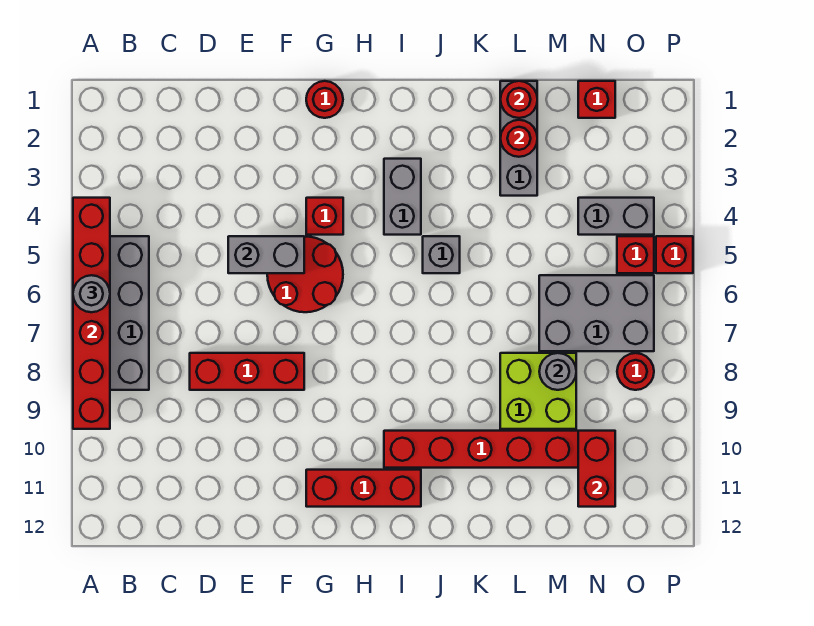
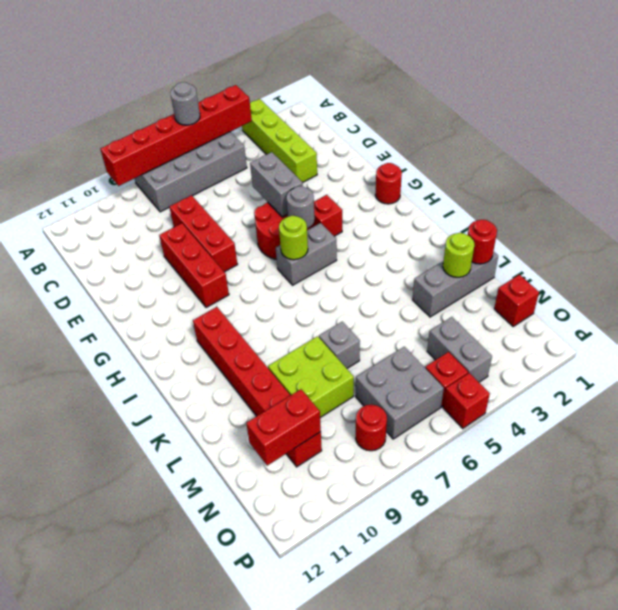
none -> lime 1x4 brick [242,99,317,182]
red 1x3 brick [306,470,421,507] -> red 1x3 brick moved to [159,223,229,308]
none -> lime 1x1 round brick [279,216,308,260]
grey 1x2 brick [384,159,421,235] -> grey 1x2 brick moved to [276,223,337,285]
grey 1x1 brick [423,236,460,273] -> grey 1x1 brick moved to [319,322,360,368]
red 1x1 round brick [501,120,537,157] -> lime 1x1 round brick [443,233,474,277]
grey 2x3 brick [539,275,654,351] -> grey 2x2 brick [356,347,444,439]
grey 1x1 round brick [539,353,576,390] -> grey 1x1 round brick moved to [287,186,315,228]

